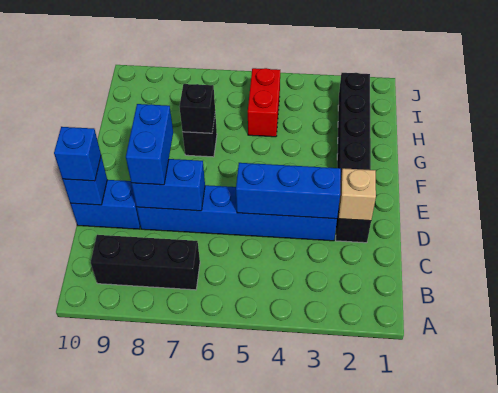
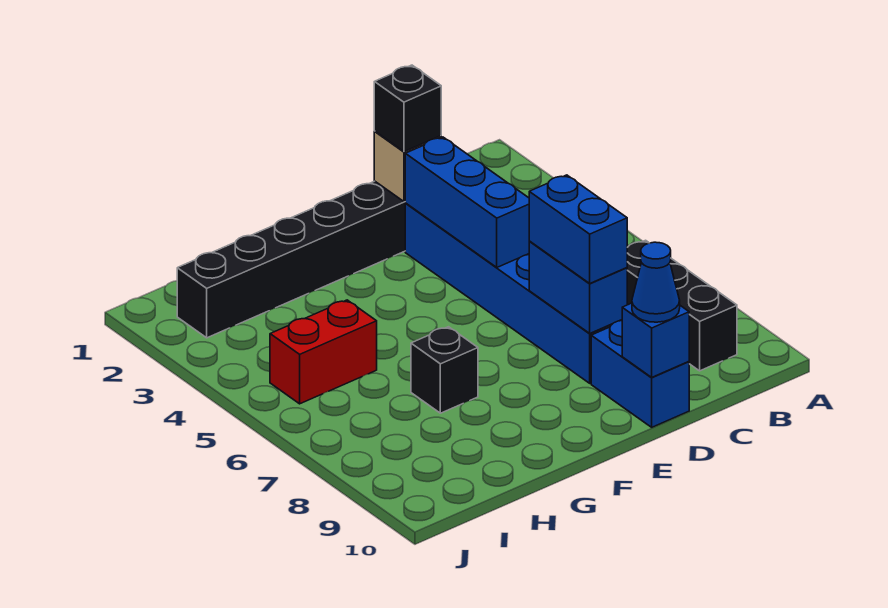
blue 1x2 brick [126,104,173,185] -> blue 1x2 brick turned to [529,175,627,284]
blue 1x1 brick [54,127,101,181] -> blue 1x1 cone [632,242,680,322]
black 1x1 brick [179,84,215,133] -> black 1x1 brick moved to [374,65,441,152]

